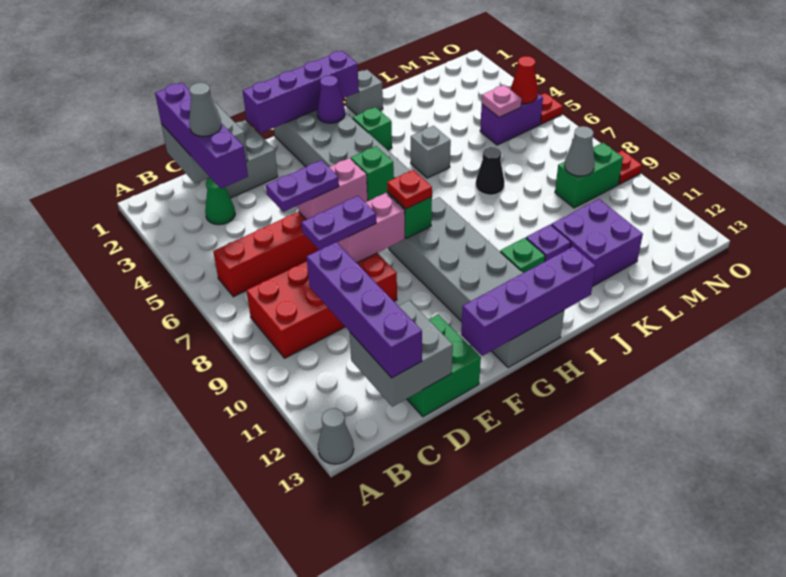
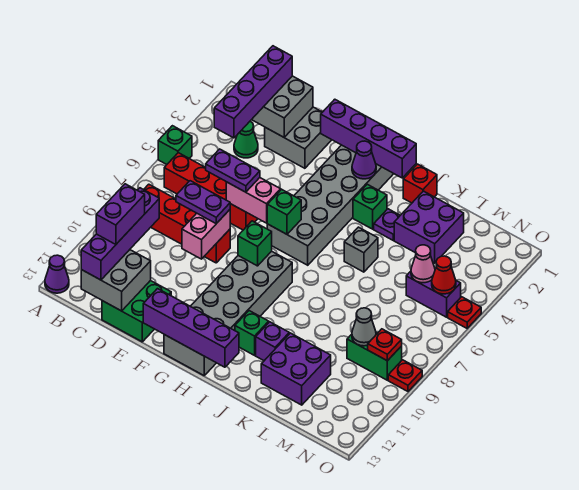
none -> green 1x1 brick [158,126,192,164]
grey 1x1 cone [318,408,354,464] -> purple 1x1 cone [45,255,69,293]
red 2x4 brick [246,253,397,358] -> red 1x4 brick [144,184,230,263]
grey 1x1 cone [189,83,221,137] -> none
none -> purple 1x2 brick [96,184,145,244]
pink 1x2 brick [337,193,405,263] -> pink 1x2 brick turned to [182,210,230,259]
red 1x1 plate [387,170,432,209] -> red 1x1 plate moved to [368,329,402,361]
grey 1x1 brick [346,70,383,115] -> red 1x1 brick [403,164,437,203]
none -> purple 1x1 plate [374,209,400,240]
none -> purple 2x2 brick [394,191,464,263]
black 1x1 cone [476,147,505,195] -> none
pink 1x1 plate [482,85,522,117] -> pink 1x1 cone [411,245,435,283]

